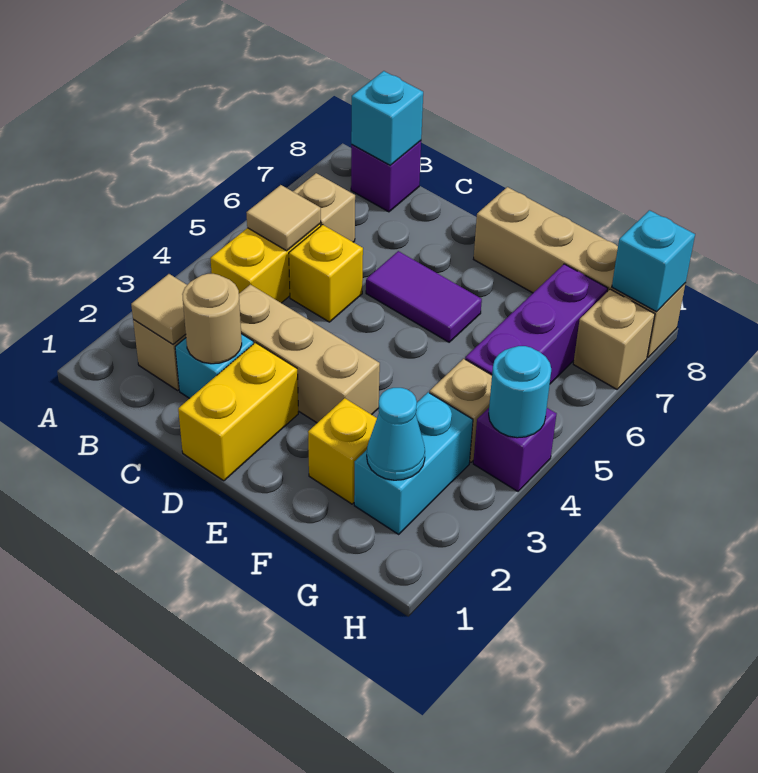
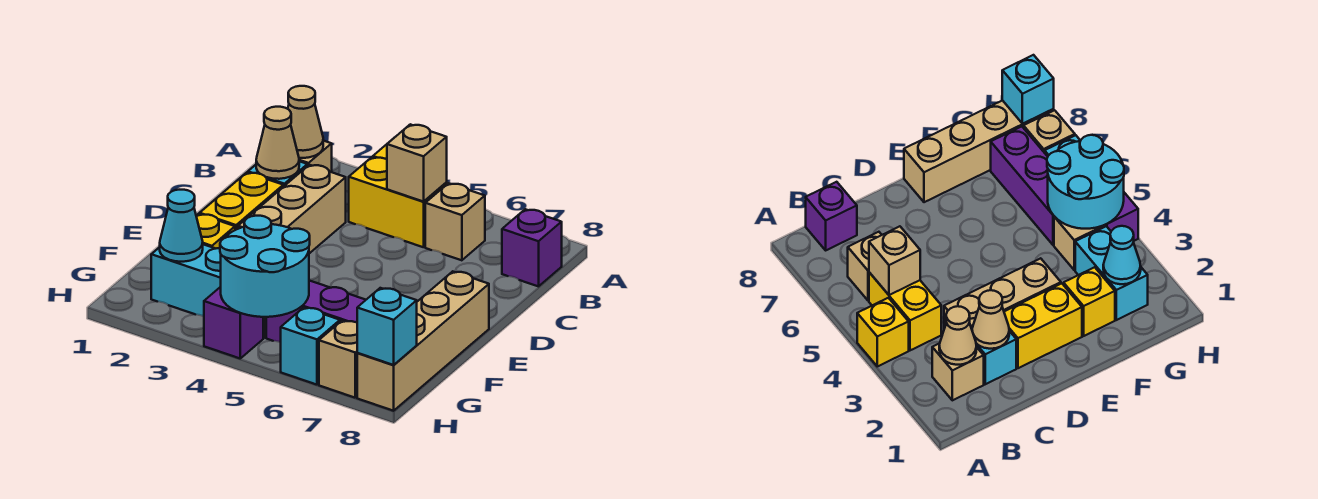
tan 1x1 tile [131,274,187,344] -> tan 1x1 cone [288,86,323,158]
tan 1x1 tile [246,185,321,251] -> tan 1x1 brick [387,124,447,202]
cyan 1x1 brick [351,71,423,165] -> cyan 1x1 brick moved to [281,308,340,385]
tan 1x1 round brick [182,274,242,364] -> tan 1x1 cone [256,107,299,179]
yellow 1x1 brick [289,225,363,322] -> yellow 1x1 brick moved to [857,298,909,366]
yellow 1x2 brick [178,343,298,481] -> yellow 1x2 brick turned to [200,173,283,230]
purple 1x2 tile [366,251,482,342] -> none
cyan 1x1 round brick [489,346,551,438] -> cyan 2x2 round brick [220,216,310,317]

